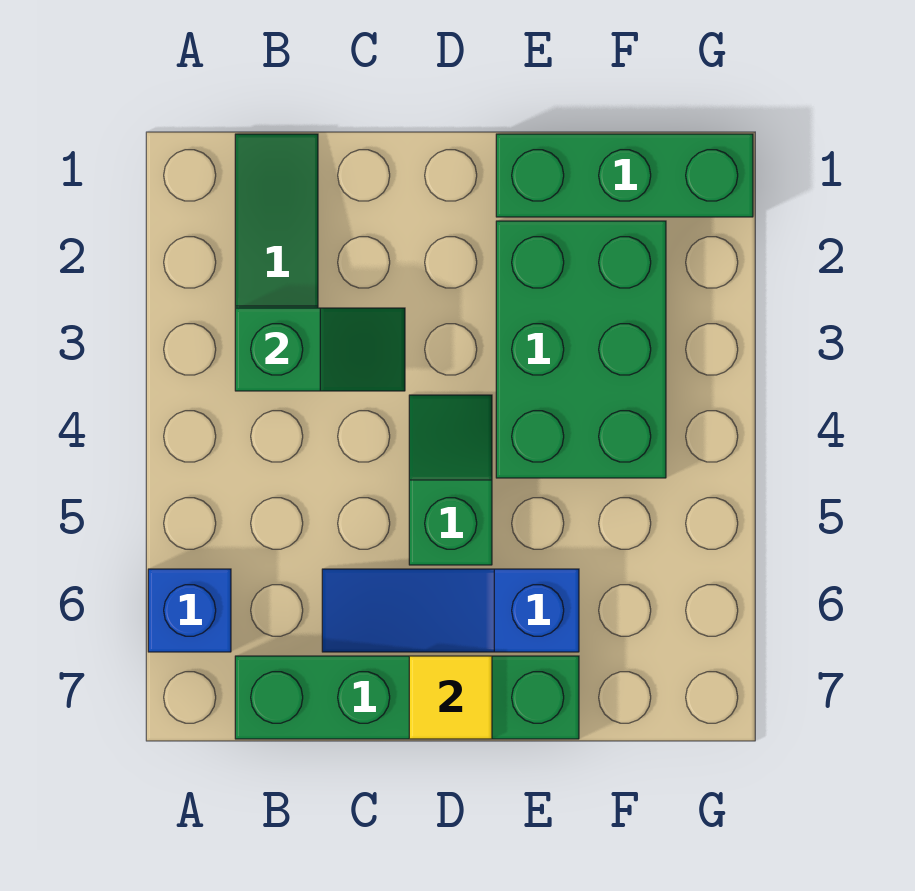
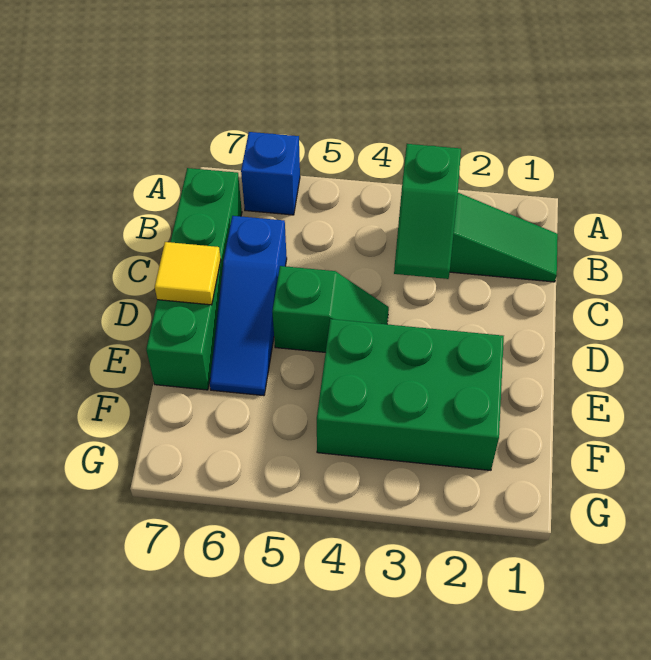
blue 1x3 slope [322,569,579,652] -> blue 1x3 slope turned to [210,216,287,396]
green 1x3 brick [496,134,753,217] -> none

